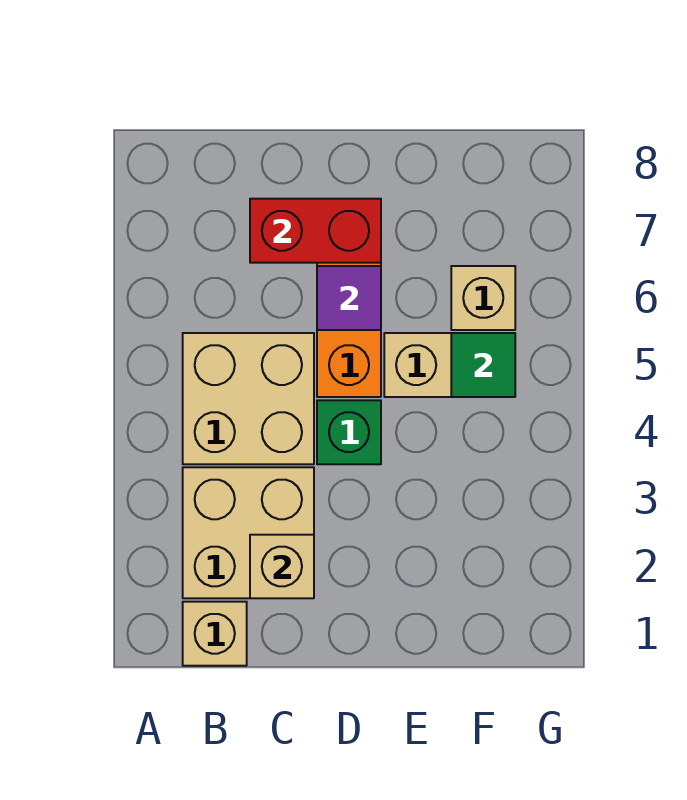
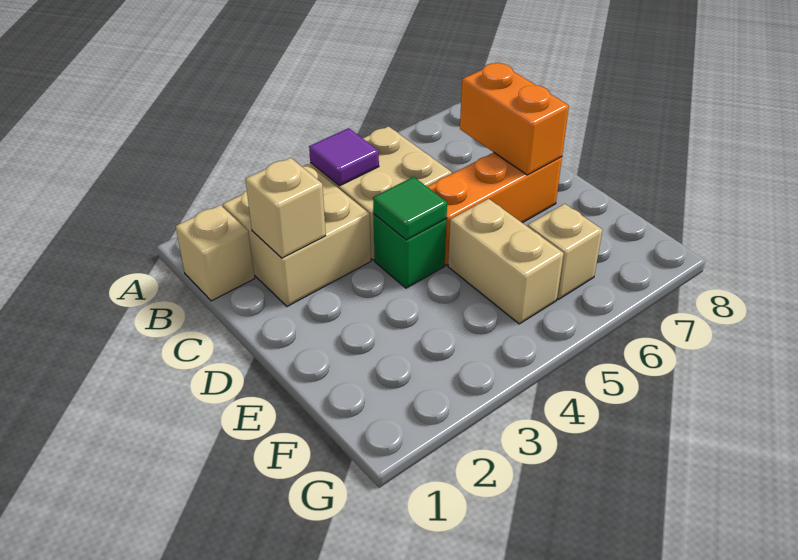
red 1x2 brick [250,199,381,263] -> orange 1x2 brick [460,62,569,175]
purple 1x1 tile [317,266,381,330] -> purple 1x1 tile moved to [309,128,379,186]
green 1x1 tile [451,333,515,397] -> green 1x1 tile moved to [373,177,447,240]

